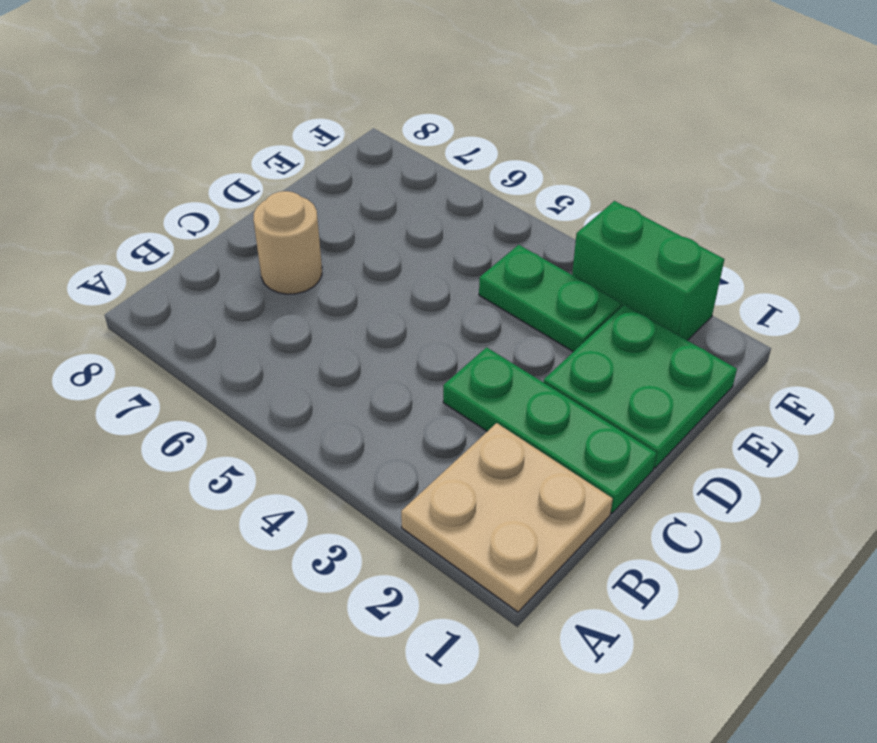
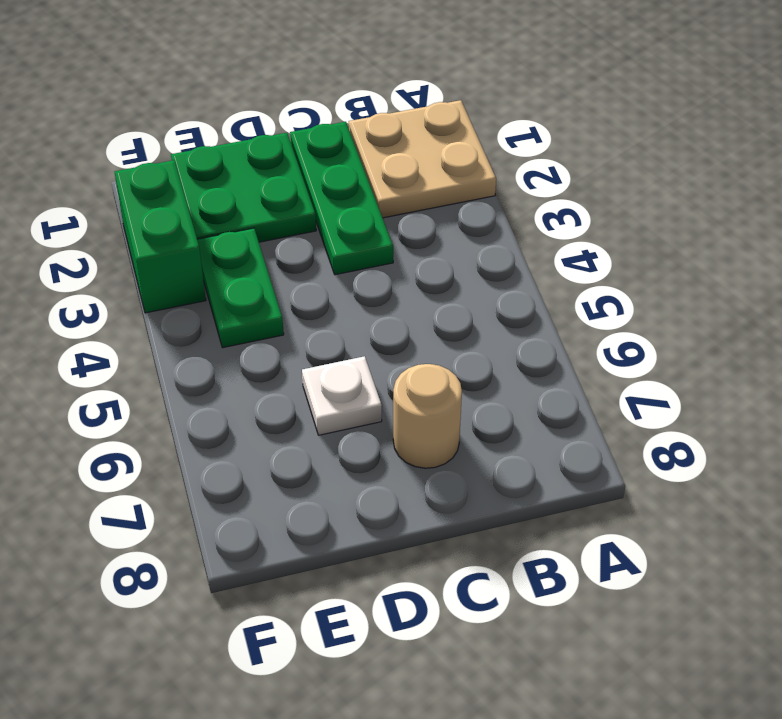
none -> white 1x1 plate [302,356,382,435]

